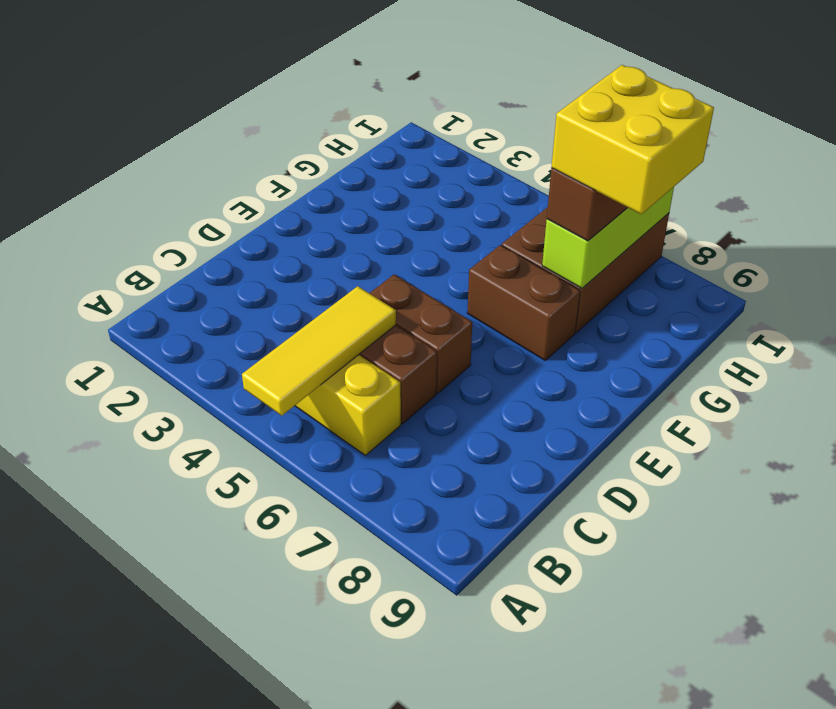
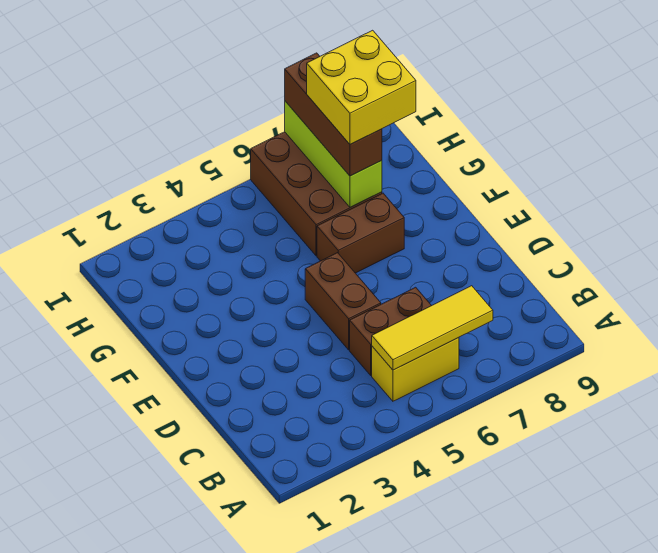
yellow 1x3 tile [242,286,396,416] -> yellow 1x3 tile turned to [372,286,493,370]
brown 1x2 brick [370,274,472,393] -> brown 1x2 brick turned to [305,253,381,350]

